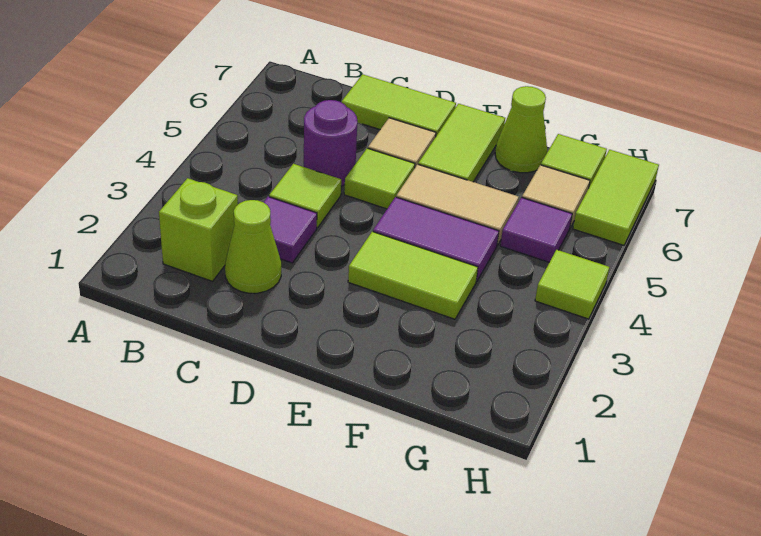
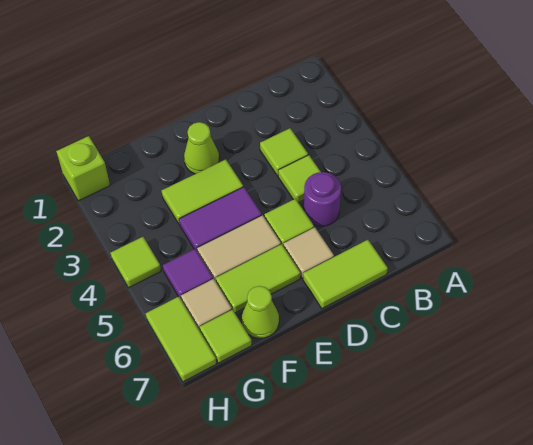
lime 1x1 brick [159,178,238,281] -> lime 1x1 brick moved to [56,136,110,201]
lime 1x1 cone [225,200,281,293] -> lime 1x1 cone moved to [184,122,219,174]
purple 1x1 tile [264,197,317,263] -> lime 1x1 tile [260,128,308,176]
lime 1x2 tile [418,104,505,182] -> lime 1x2 tile turned to [216,244,300,313]

